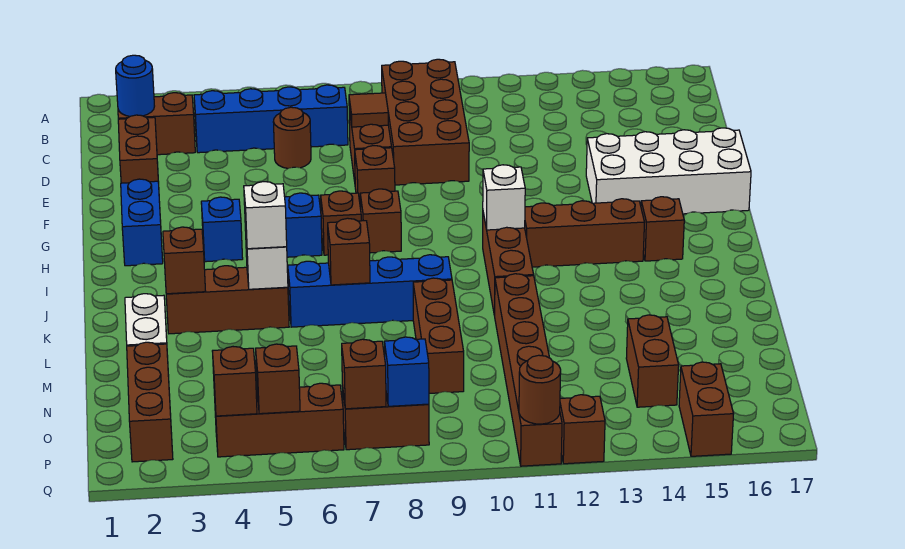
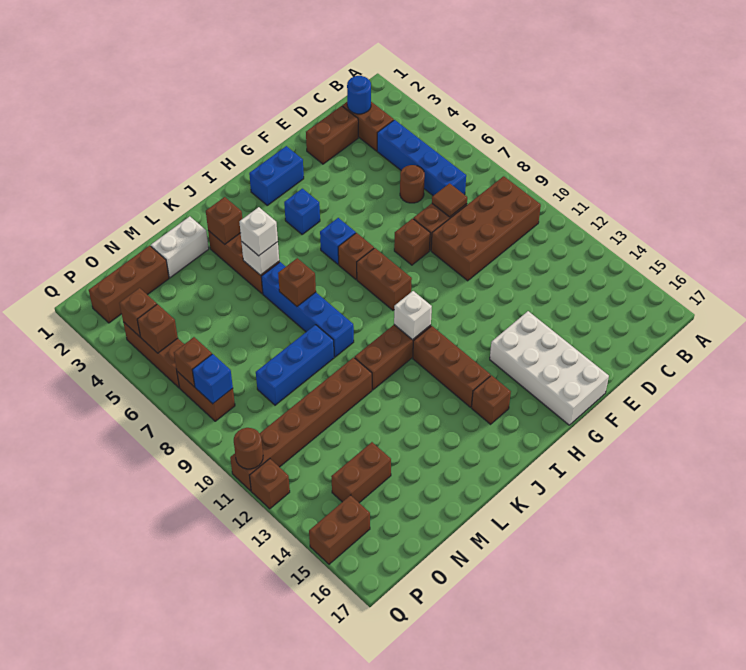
brown 1x1 brick [360,189,401,253] -> brown 1x2 brick [357,248,412,310]
brown 1x3 brick [413,278,464,393] -> blue 1x3 brick [256,325,334,405]

